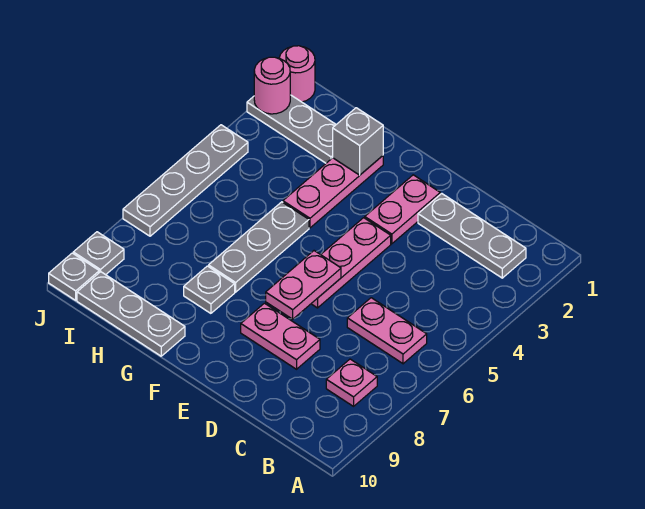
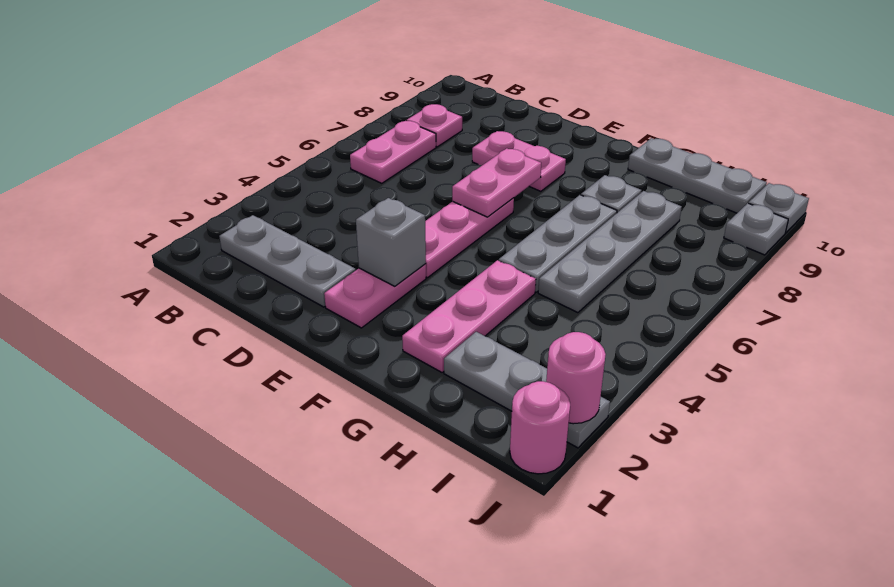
pink 1x2 plate [347,298,427,364] -> pink 1x2 plate turned to [350,121,436,183]
grey 1x1 brick [333,108,383,175] -> grey 1x1 brick moved to [356,198,426,286]
grey 1x4 plate [123,125,248,236] -> grey 1x4 plate moved to [538,191,682,313]

